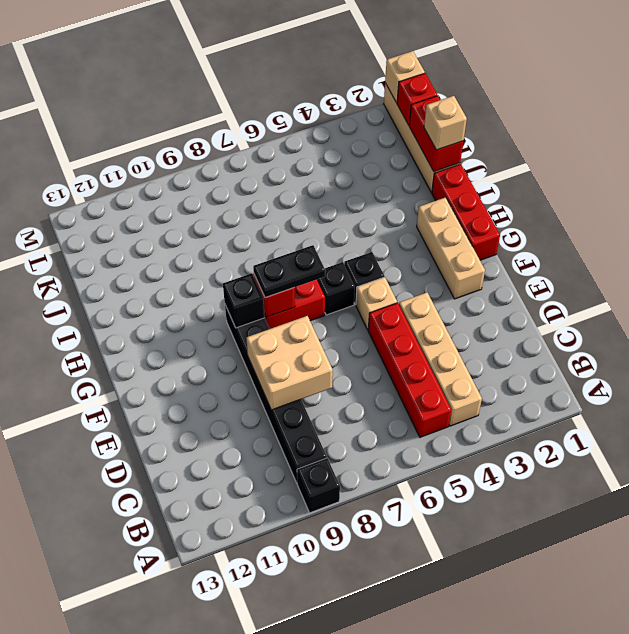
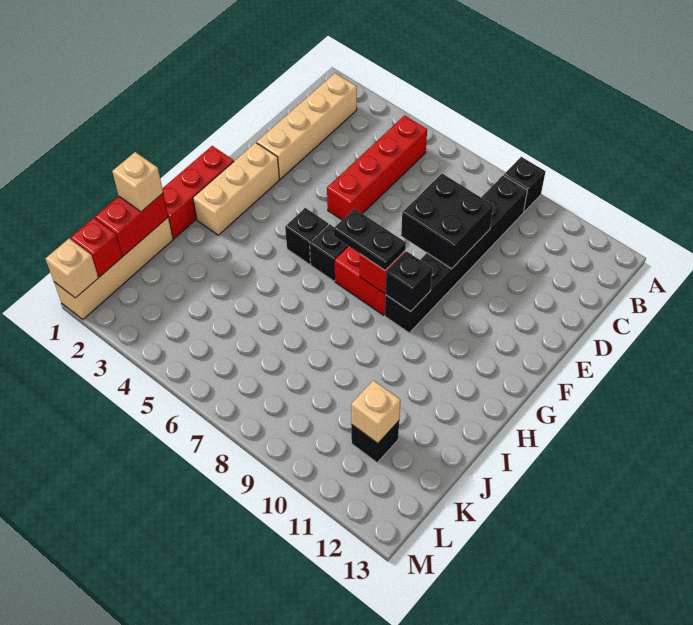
tan 1x4 brick [399,293,482,426] -> tan 1x4 brick moved to [257,73,357,179]
tan 2x2 brick [246,316,333,410] -> black 2x2 brick [401,174,493,269]
tan 1x1 brick [356,277,397,330] -> tan 1x1 brick moved to [351,380,401,443]
none -> black 1x1 brick [351,421,399,462]

